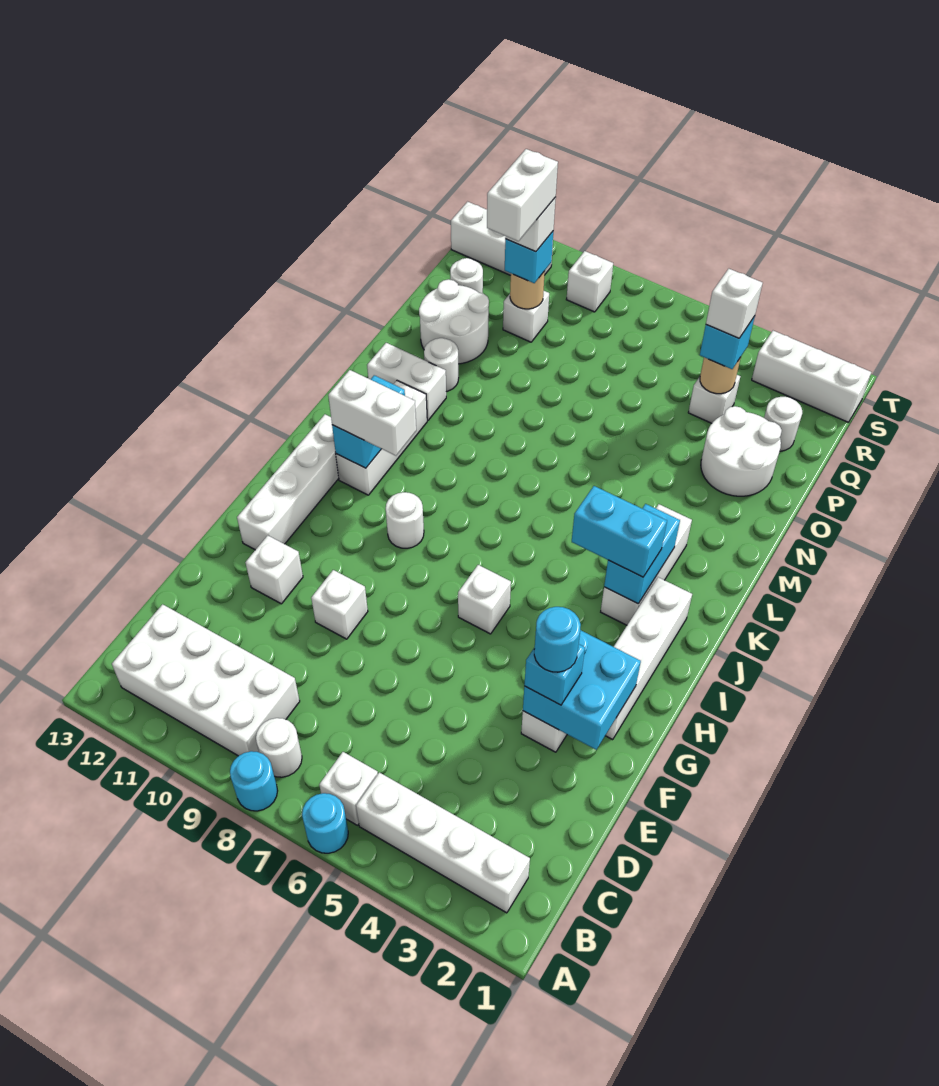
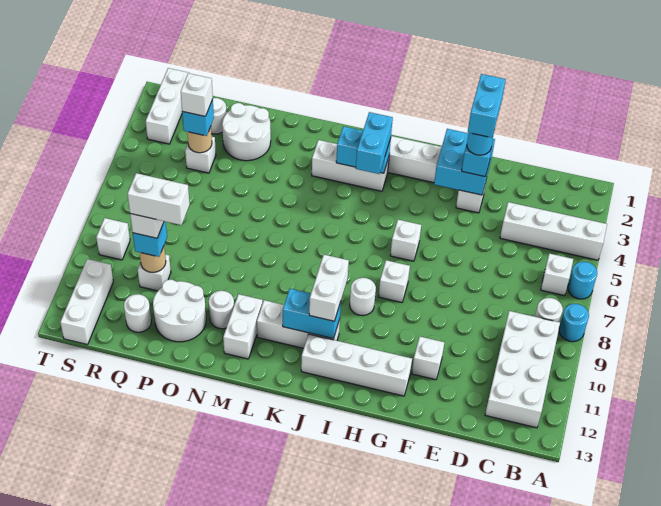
white 1x4 brick [356,773,530,913] -> white 1x4 brick turned to [500,202,607,260]
none -> cyan 1x2 brick [468,74,506,138]
white 1x1 brick [311,570,368,639] -> white 1x1 brick moved to [379,260,410,303]

